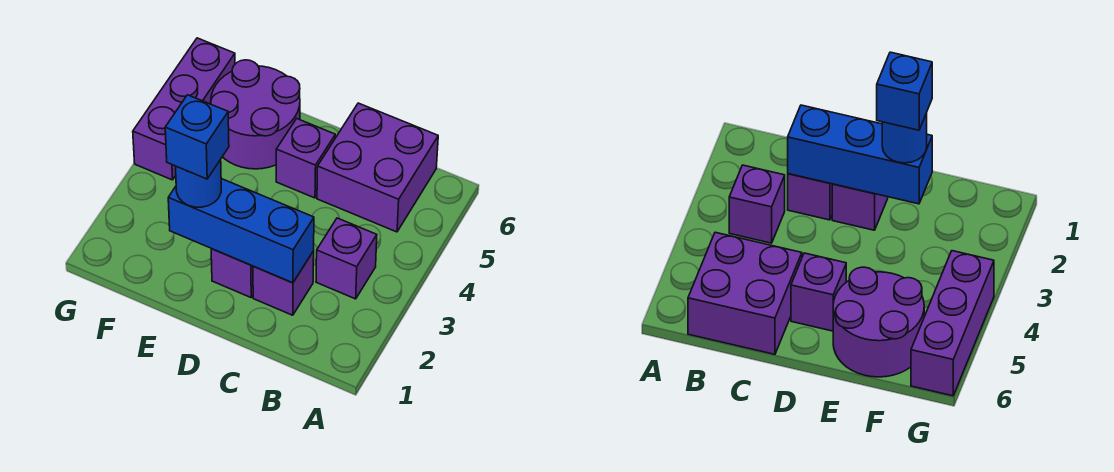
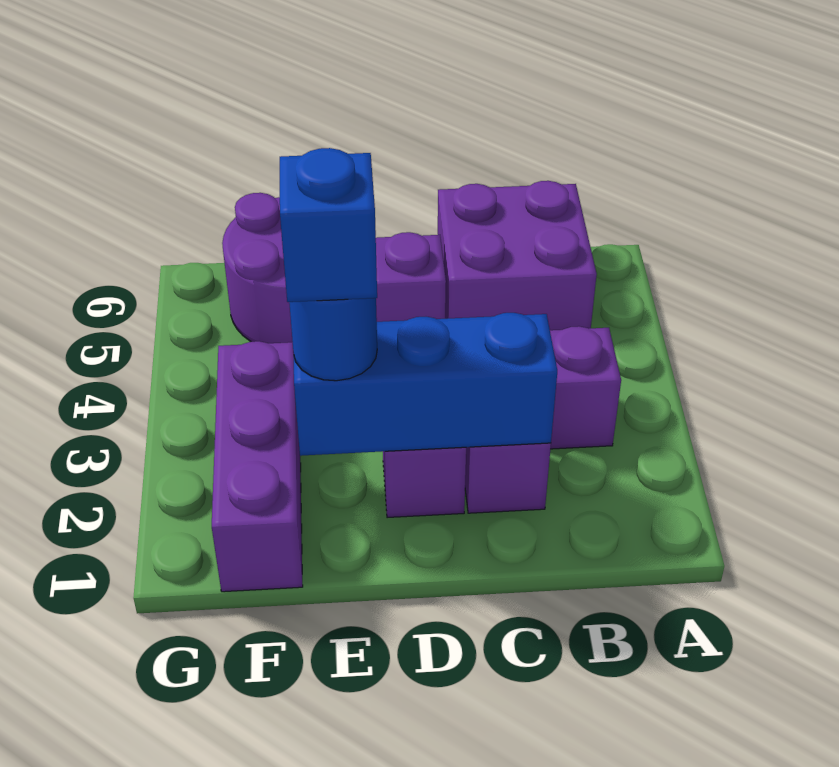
purple 1x3 brick [133,38,235,180] -> purple 1x3 brick moved to [212,341,303,592]

